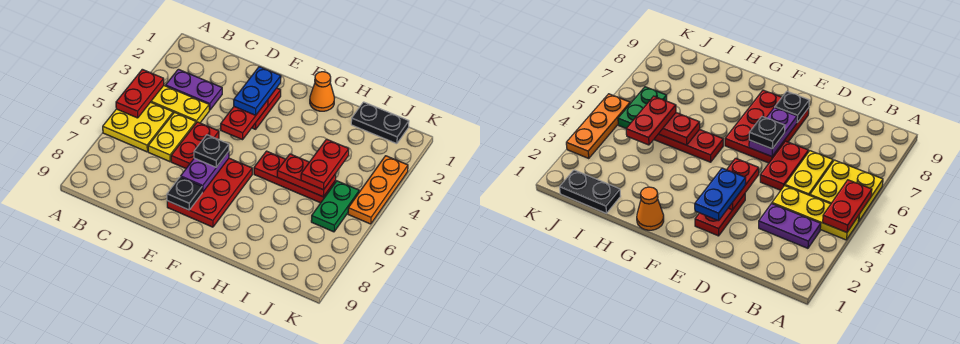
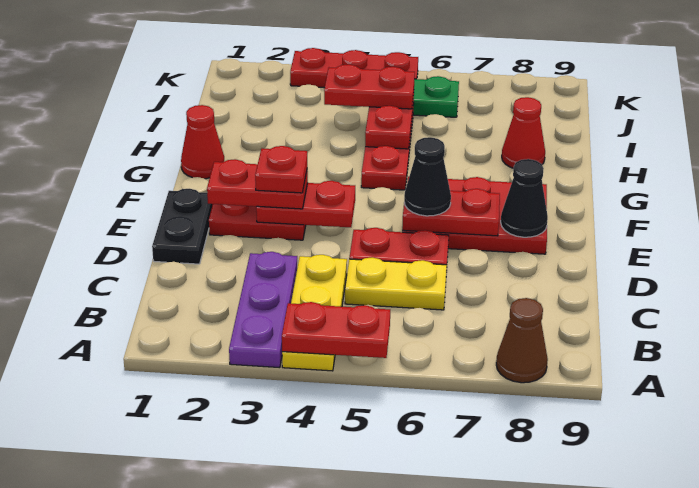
yellow 2x2 plate [103,102,173,152] -> none
none -> brown 1x1 cone [496,298,548,383]
purple 1x2 plate [166,69,222,110] -> purple 1x3 plate [229,252,297,368]
blue 1x2 plate [234,67,281,115] -> red 1x2 plate [207,159,308,209]
none -> red 1x1 plate [255,146,307,193]
purple 1x2 plate [181,152,229,192] -> red 1x2 plate [402,189,500,236]
black 1x1 plate [194,135,229,167] -> black 1x1 cone [404,137,451,216]
black 1x1 plate [167,177,202,210] -> black 1x1 cone [501,159,548,237]
orange 1x1 cone [310,72,334,111] -> red 1x1 cone [181,105,224,179]
none -> red 1x1 cone [502,97,545,168]
black 1x2 plate [351,102,409,144] -> black 1x2 plate moved to [152,189,213,264]
orange 1x3 plate [348,156,408,224] -> red 1x3 plate [290,48,418,88]

